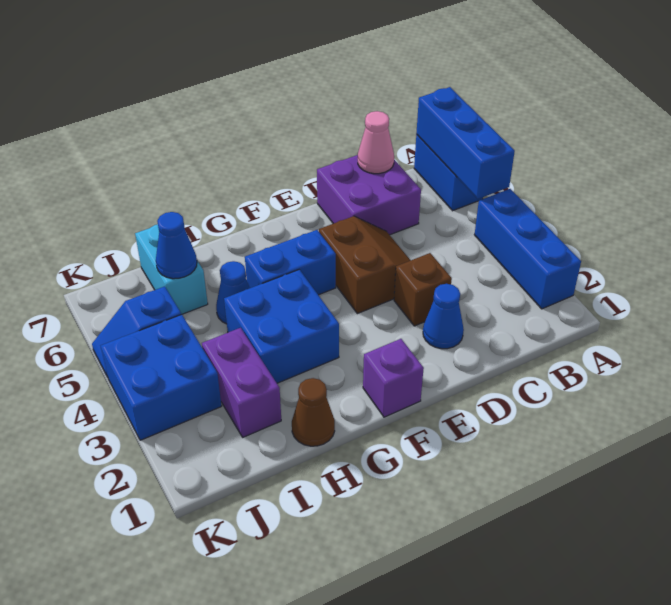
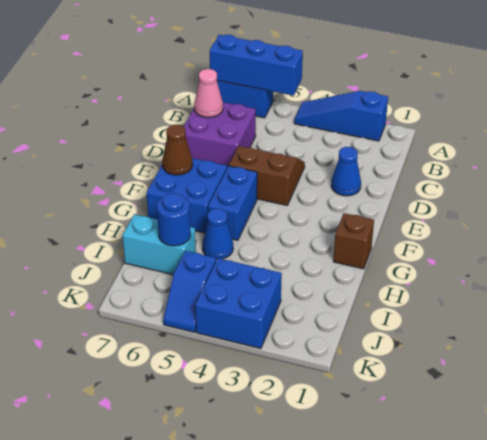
blue 1x3 brick [474,189,581,309] -> blue 1x3 slope [294,91,388,141]
brown 1x1 brick [394,253,452,326] -> brown 1x1 brick moved to [334,213,374,269]
purple 1x1 brick [363,339,424,417] -> none
blue 2x2 brick [224,269,339,383] -> blue 2x2 brick moved to [147,158,227,233]
brown 1x1 cone [292,378,335,446] -> brown 1x1 cone moved to [162,125,193,175]
purple 1x2 brick [202,328,281,437] -> none
blue 1x1 cone [156,212,197,279] -> blue 1x1 round brick [157,193,191,246]

